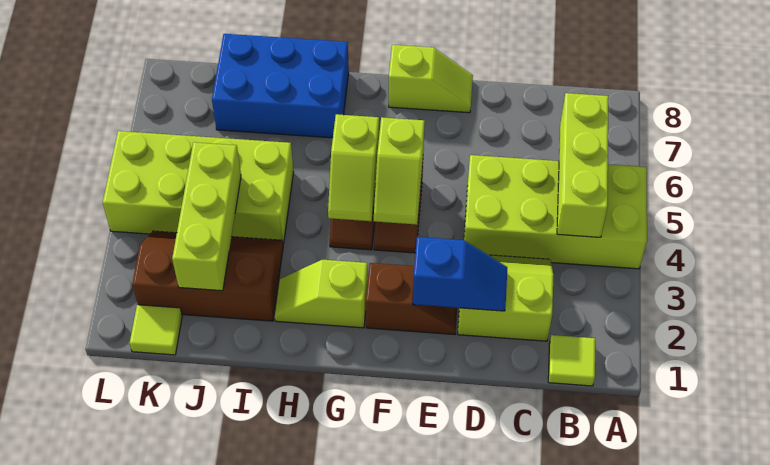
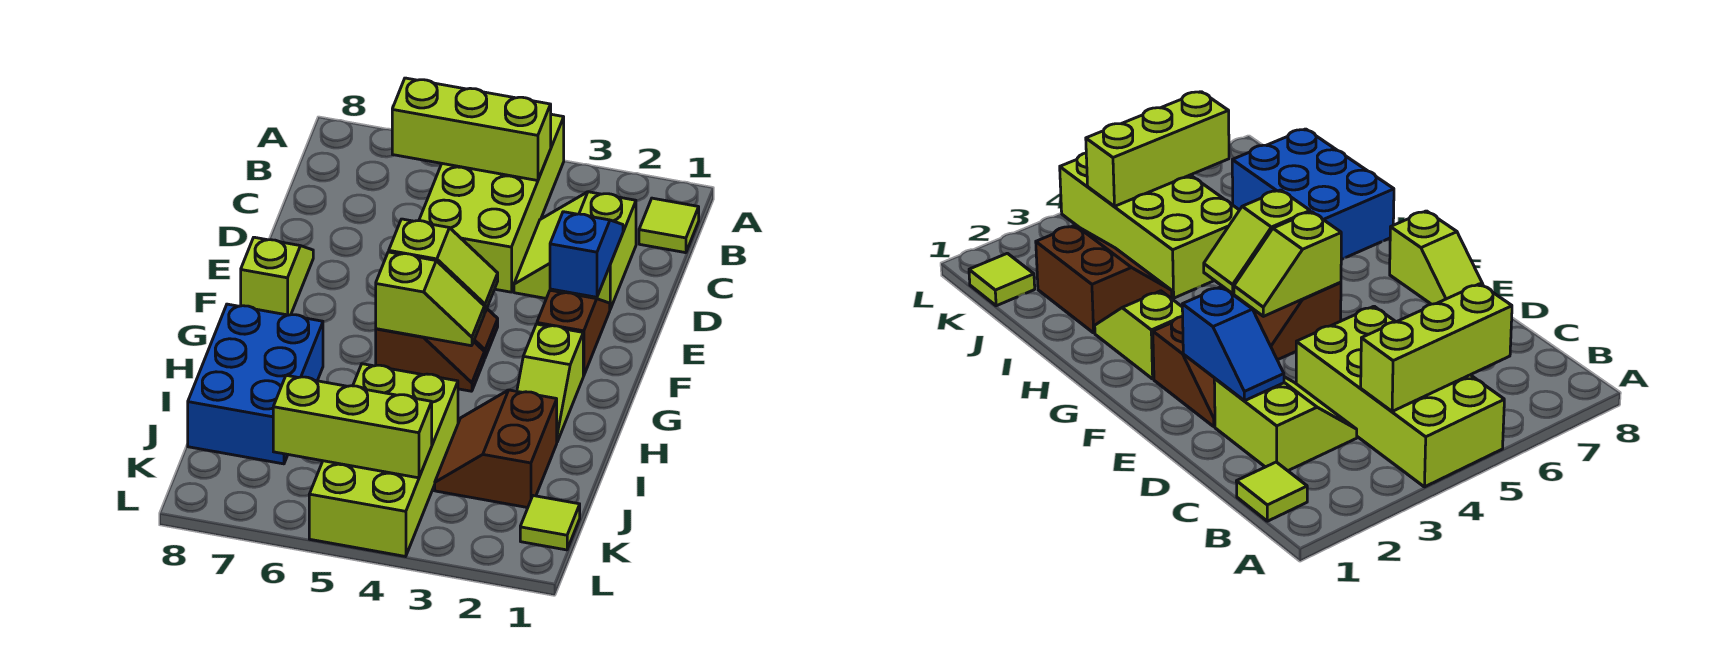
brown 2x3 slope [132,231,283,321] -> brown 2x2 slope [435,390,557,508]
lime 1x3 brick [172,142,241,291] -> lime 1x3 brick moved to [273,375,432,478]

